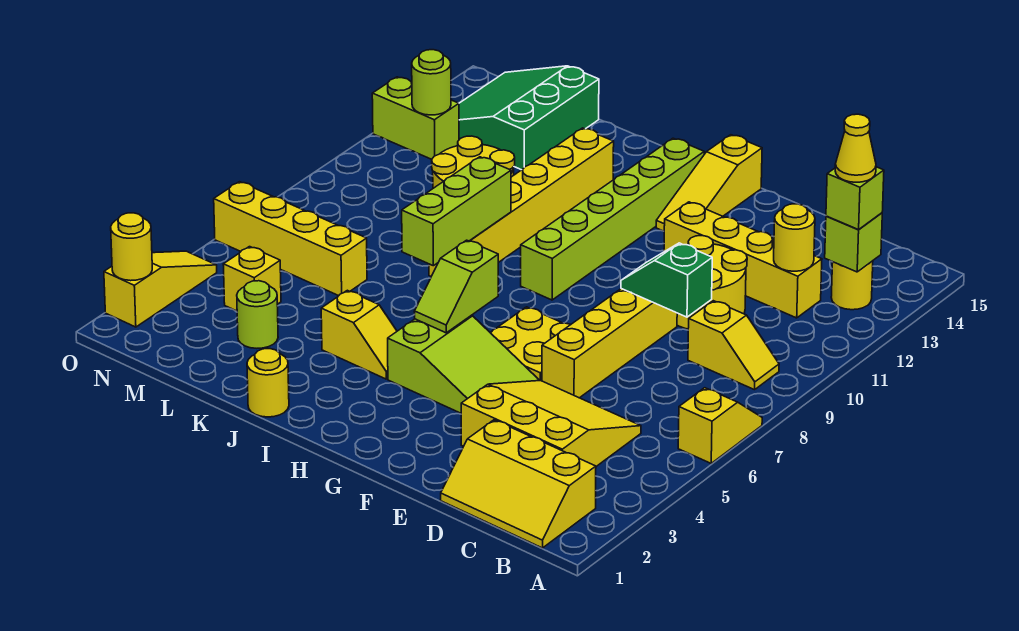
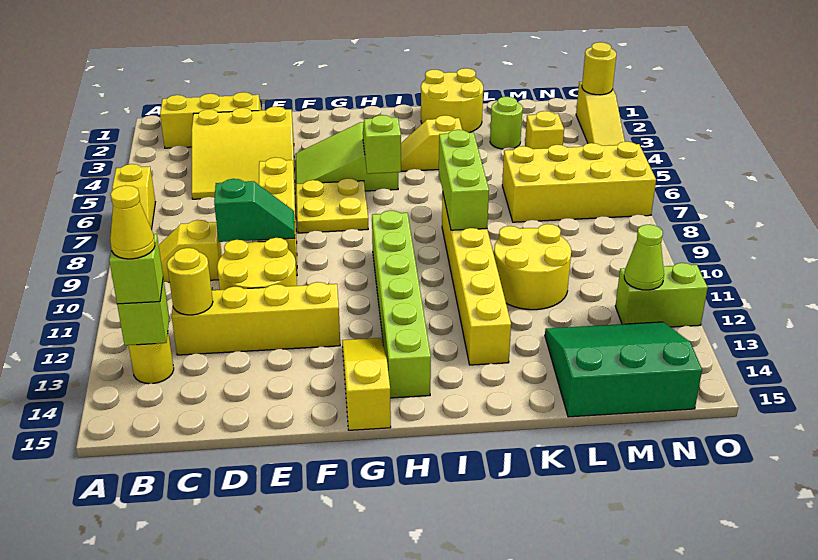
yellow 1x1 round brick [247,349,289,417] -> yellow 2x2 round brick [421,68,483,133]
yellow 1x4 brick [214,182,367,296] -> yellow 2x4 brick [502,141,656,222]
green 3x3 slope [459,66,599,170] -> green 3x3 slope turned to [545,322,702,417]
lime 1x1 round brick [412,50,451,115] -> lime 1x1 cone [624,225,664,290]

